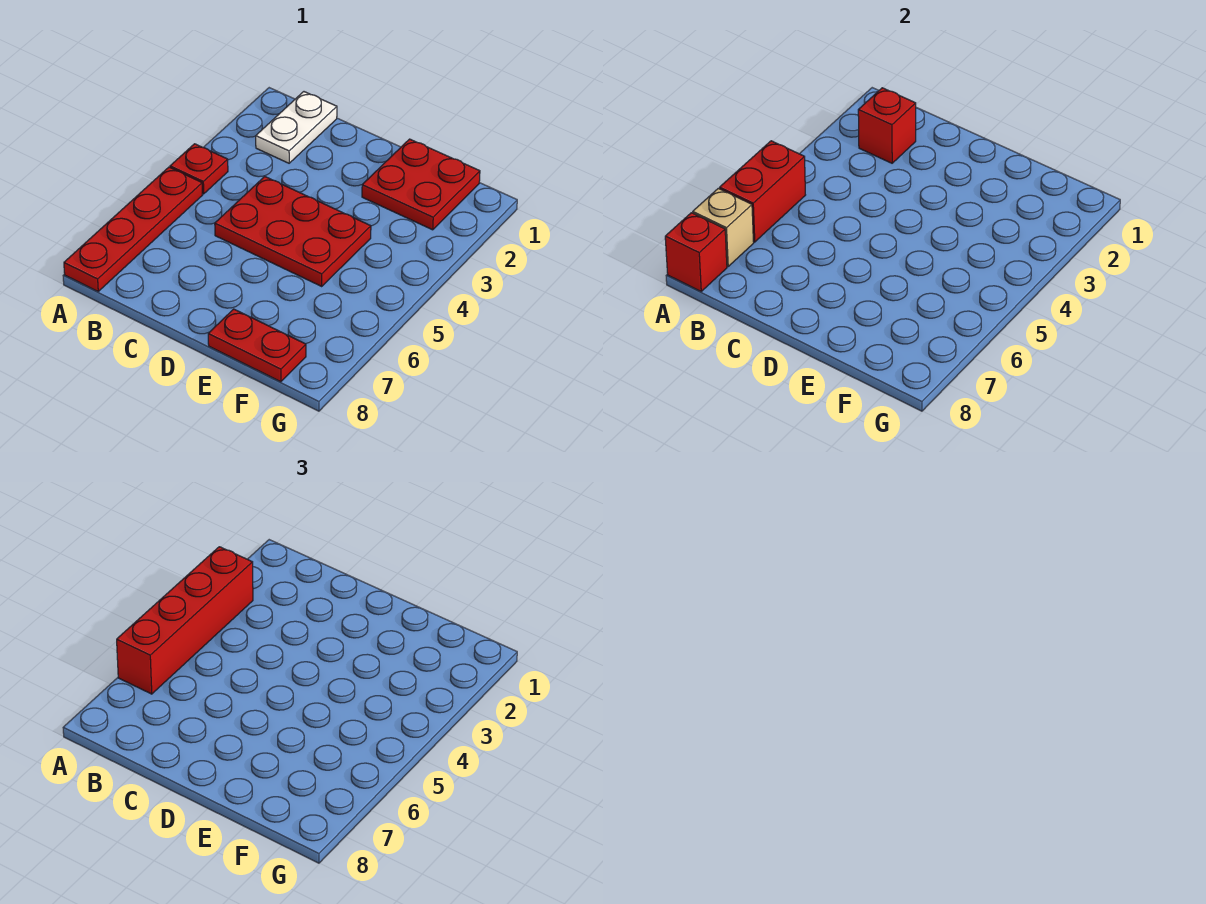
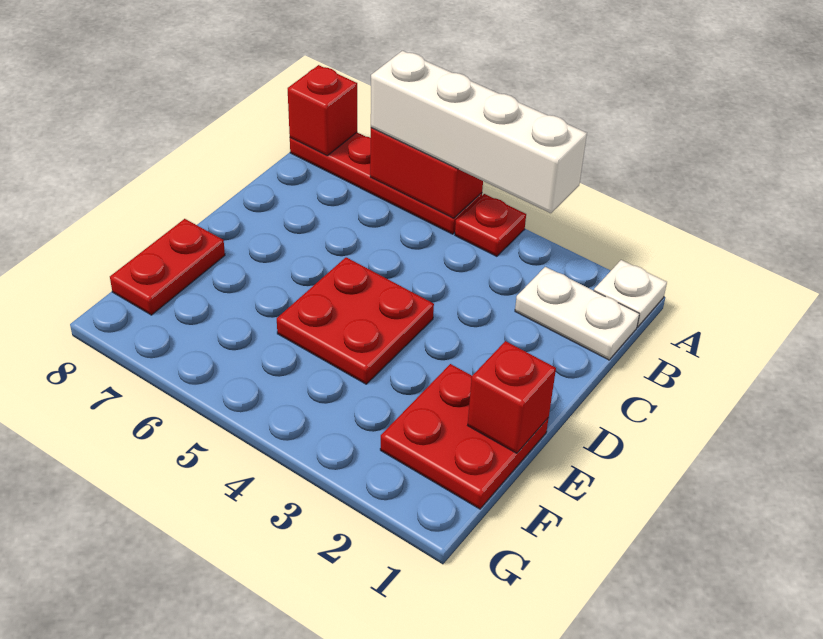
none -> white 1x1 plate [594,260,667,327]
red 1x4 brick [117,547,253,694] -> white 1x4 brick [371,51,587,213]
tan 1x1 brick [693,188,754,266] -> none
red 1x1 brick [858,88,916,163] -> red 1x1 brick moved to [468,341,556,453]
red 2x3 plate [215,176,371,286] -> red 2x2 plate [277,257,434,384]

